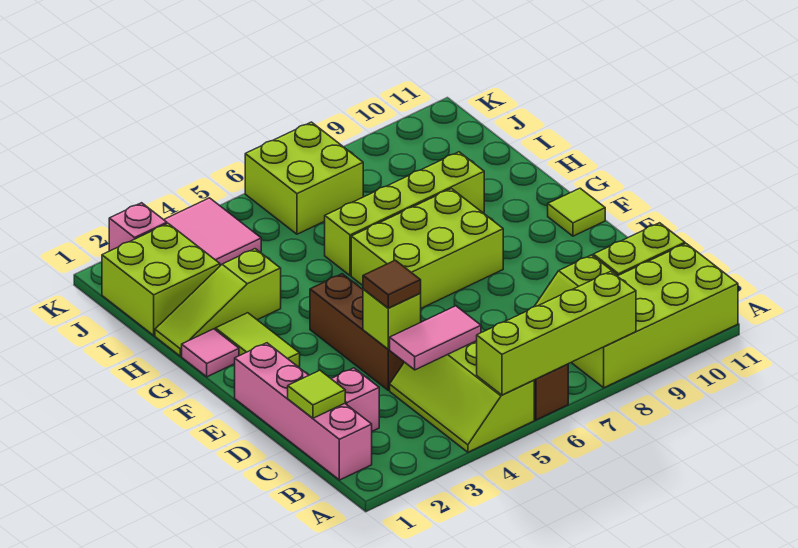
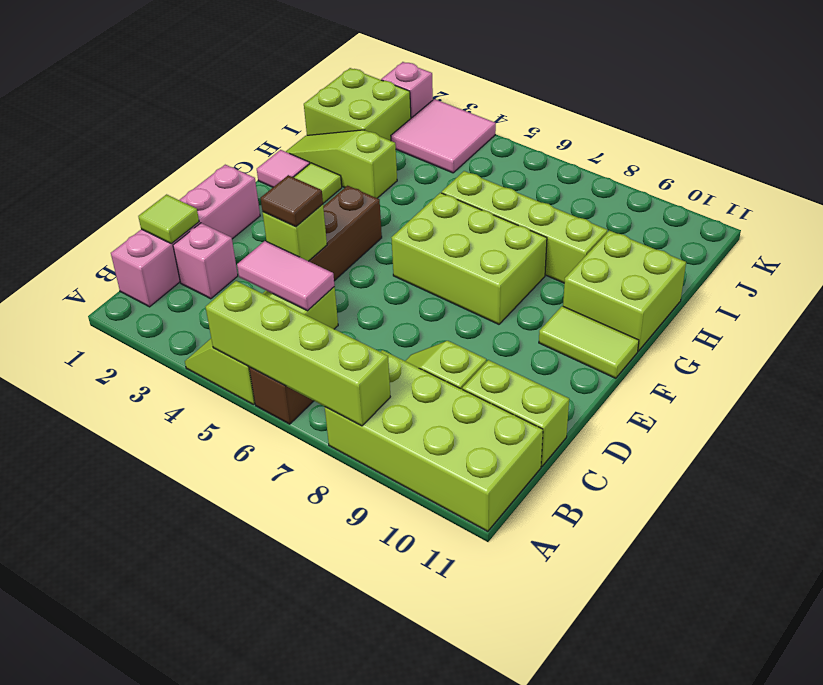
lime 1x1 tile [548,188,605,236] -> lime 1x2 tile [539,306,639,378]
lime 2x2 brick [245,122,363,234] -> lime 2x2 brick moved to [563,231,686,351]

